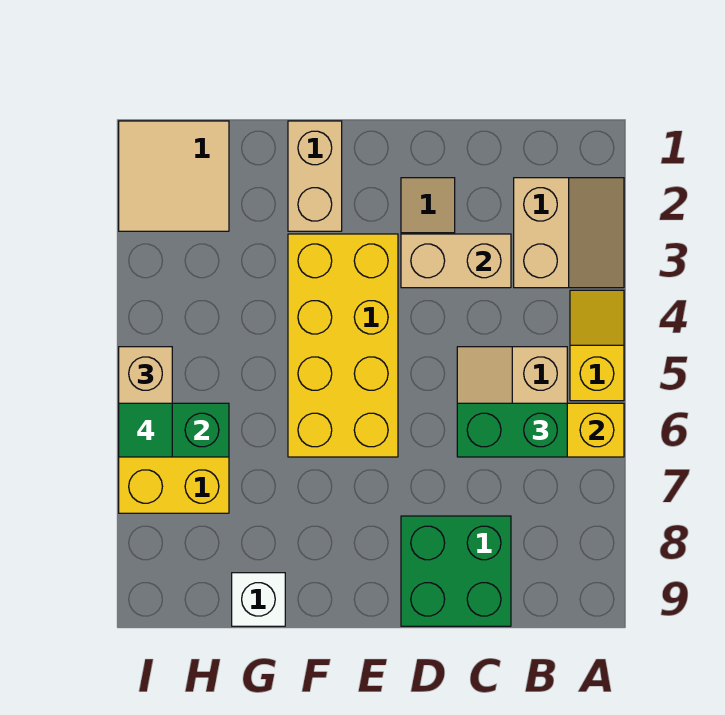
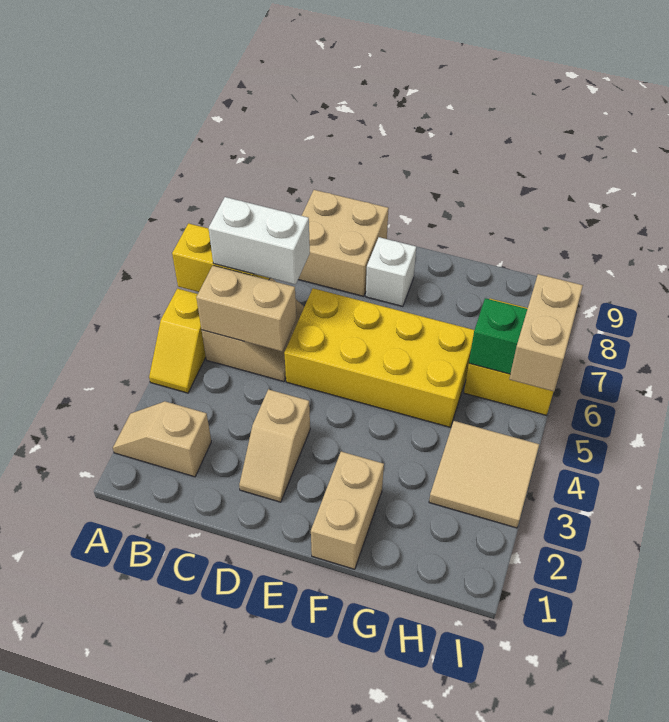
tan 2x2 slope [514,178,624,288] -> tan 1x2 slope [113,401,211,477]
green 1x2 brick [457,403,567,457] -> white 1x2 brick [209,197,310,285]
tan 1x2 brick [401,234,511,288] -> tan 1x2 brick moved to [196,266,296,351]
green 2x2 brick [401,516,511,626] -> tan 2x2 brick [298,190,389,296]
yellow 2x4 brick [288,234,398,457] -> yellow 2x4 brick turned to [284,288,474,427]
white 1x1 brick [232,573,285,626] -> white 1x1 brick moved to [366,237,416,307]
tan 2x2 tile [119,121,229,231] -> tan 2x2 tile moved to [429,421,539,528]
green 1x1 tile [119,403,172,457] -> none

